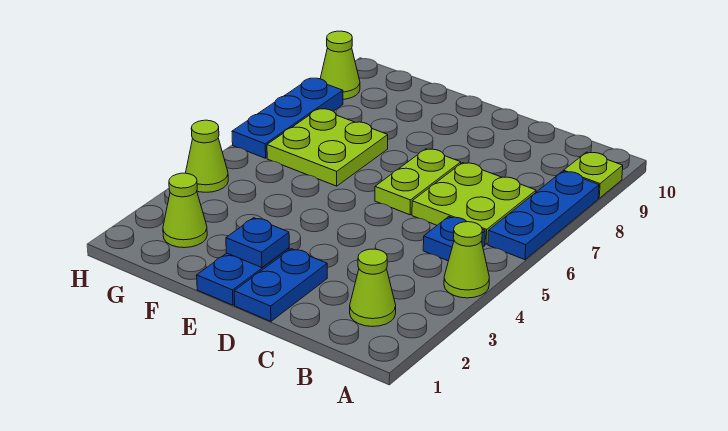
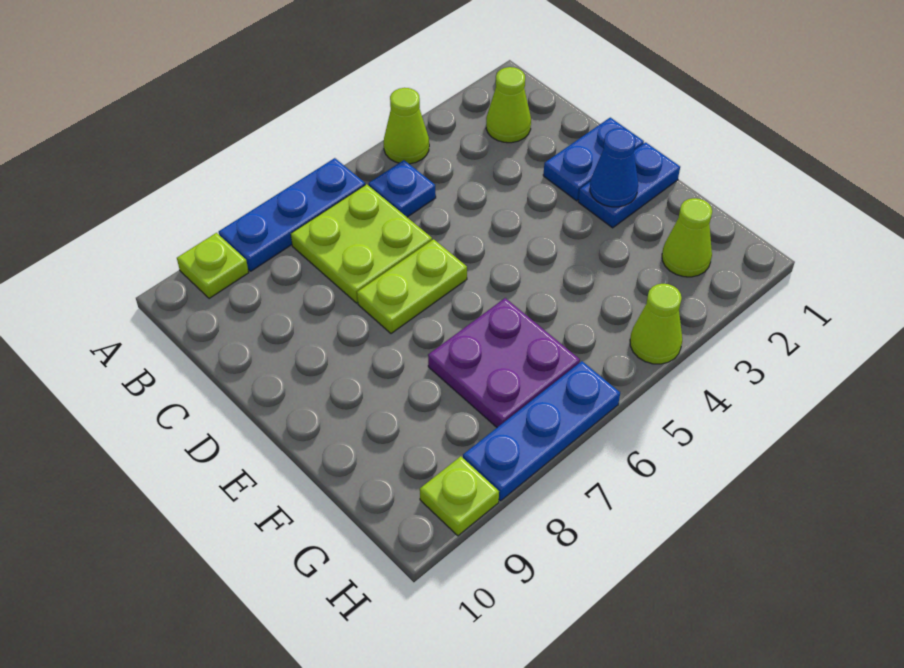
blue 1x1 plate [226,218,289,268] -> blue 1x1 cone [590,128,638,207]
lime 2x2 plate [267,109,388,186] -> purple 2x2 plate [428,298,580,427]
lime 1x1 cone [320,31,360,99] -> lime 1x1 plate [420,456,499,536]

